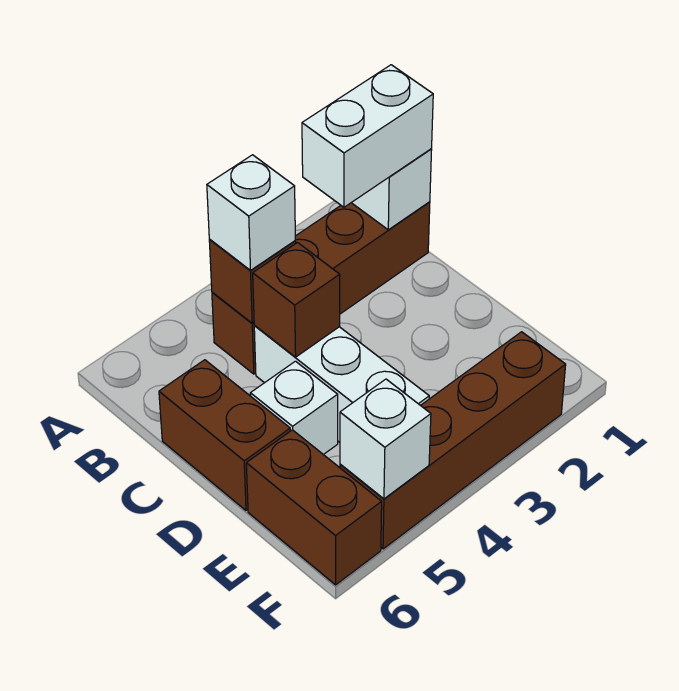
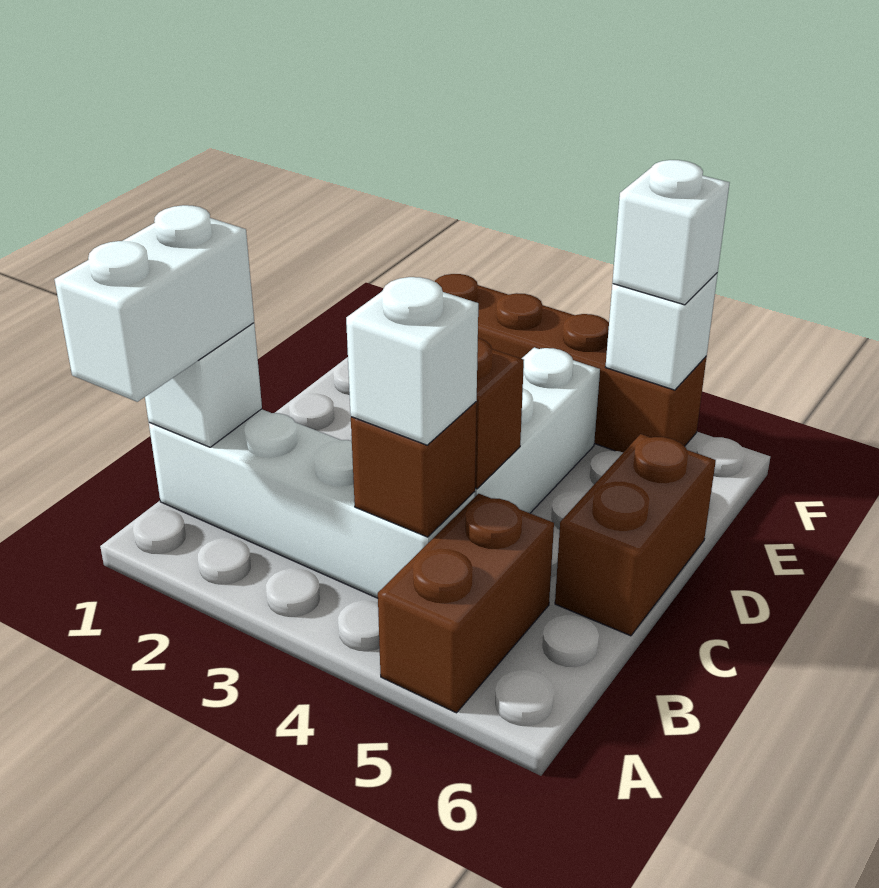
brown 1x4 brick [212,202,430,374] -> white 1x4 brick [149,409,475,598]
white 1x2 brick [302,65,433,207] -> white 1x2 brick turned to [54,205,254,402]
white 1x1 brick [250,361,338,455] -> white 1x1 brick moved to [612,160,729,305]
brown 1x2 brick [246,430,382,585] -> brown 1x2 brick moved to [378,494,554,713]

